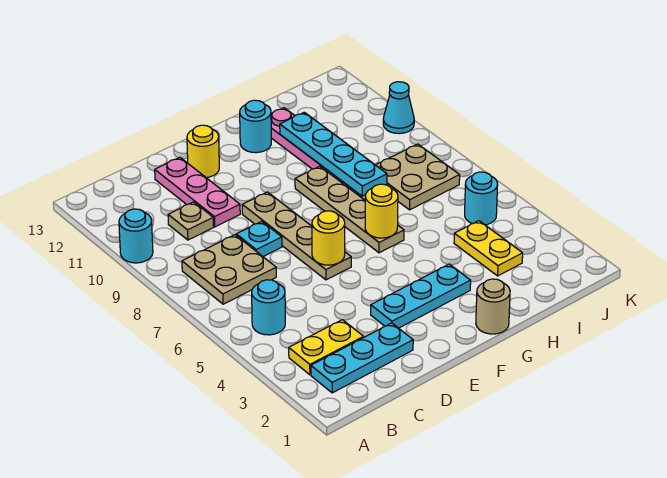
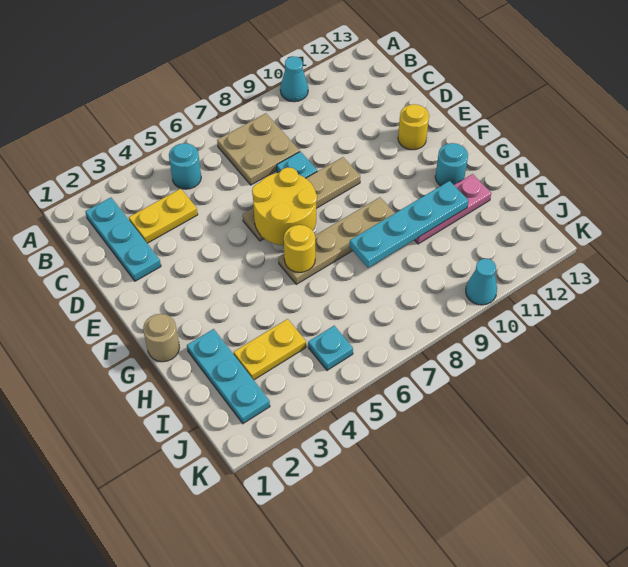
cyan 1x1 round brick [119,209,153,263] -> cyan 1x1 cone [280,56,308,102]
yellow 1x2 plate [289,320,364,375] -> yellow 1x2 plate turned to [129,188,198,243]
tan 1x1 plate [168,202,214,240] -> none
pink 1x3 plate [155,157,240,227] -> none
cyan 1x3 plate [371,264,471,328] -> cyan 1x3 plate moved to [187,329,270,423]
yellow 1x1 round brick [312,211,345,265] -> yellow 2x2 round brick [252,168,317,245]
tan 2x2 plate [376,144,460,210] -> none
cyan 1x1 round brick [465,172,498,225] -> cyan 1x1 plate [308,326,353,370]

